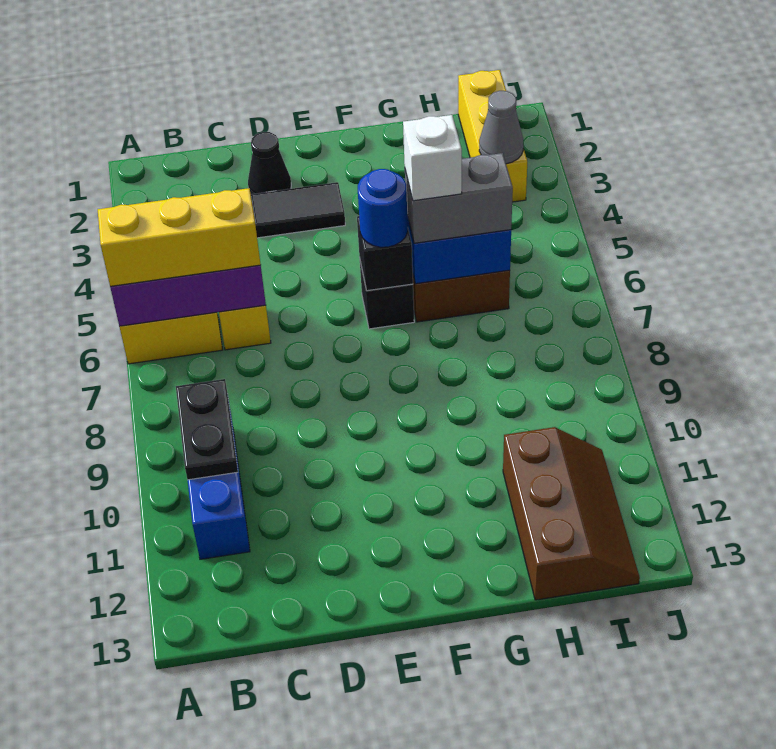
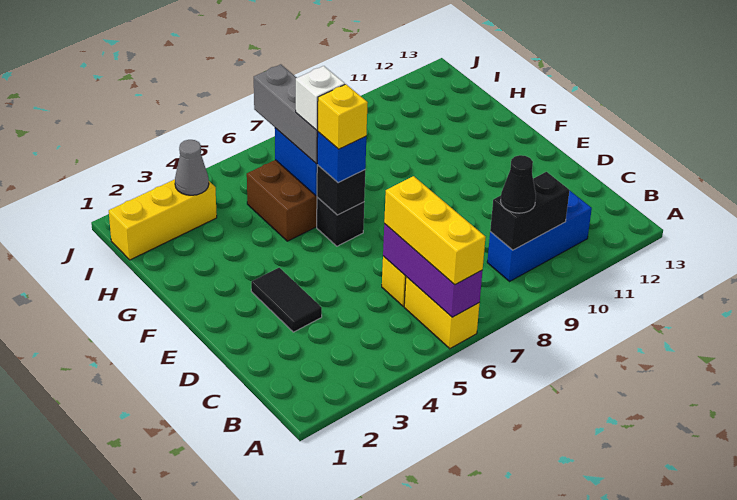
black 1x2 plate [176,379,238,480] -> black 1x2 brick [490,172,570,250]
black 1x1 cone [248,132,291,194] -> black 1x1 cone moved to [501,155,536,213]
blue 1x1 round brick [358,169,408,247] -> blue 1x1 brick [317,132,366,183]
none -> yellow 1x1 brick [318,84,368,149]
grey 1x2 brick [405,153,513,243] -> grey 1x3 brick [254,64,318,163]
brown 2x3 slope [503,427,640,600] -> none

